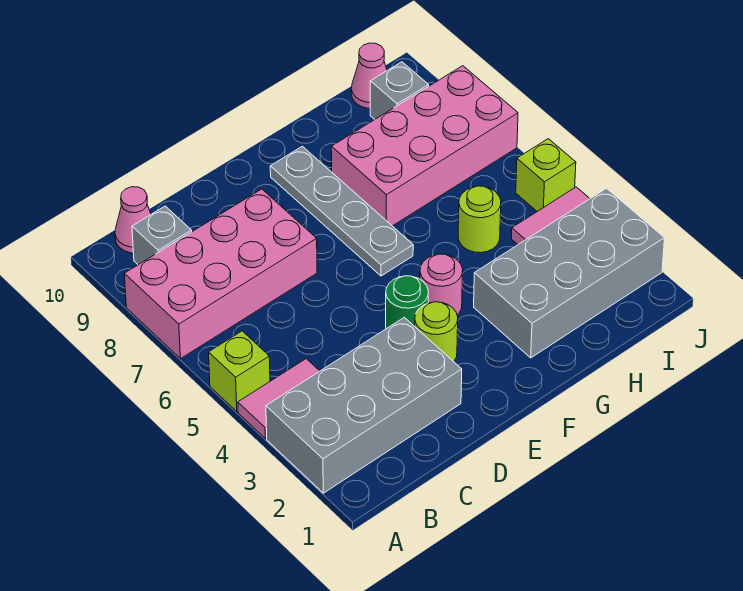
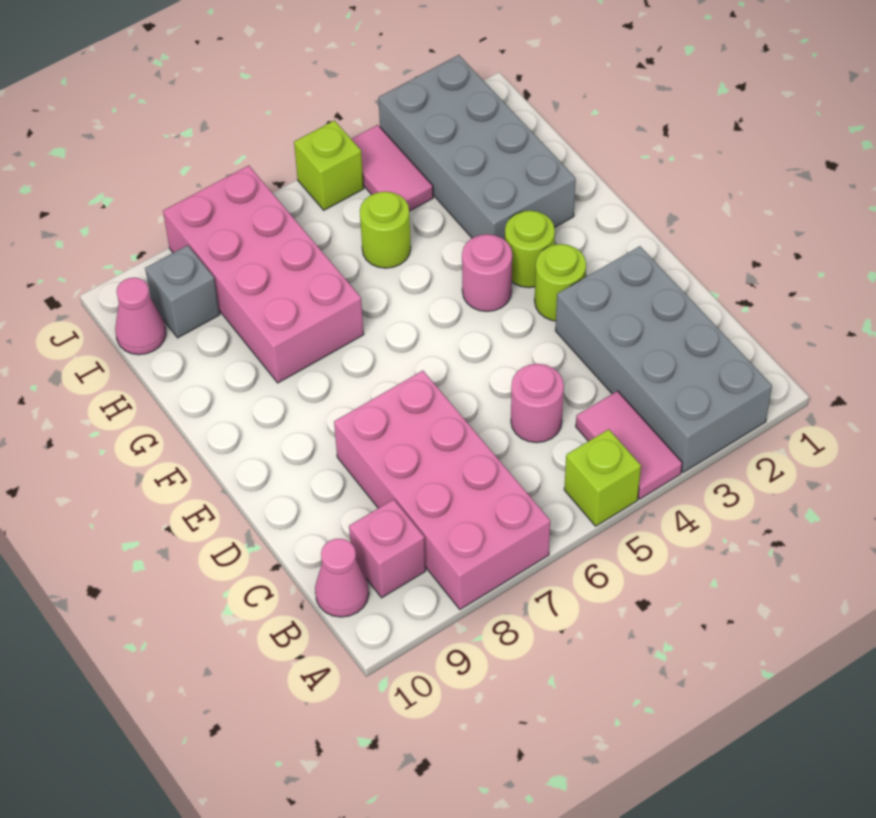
grey 1x1 brick [132,206,192,265] -> pink 1x1 brick [349,499,426,598]
none -> pink 1x1 round brick [511,364,564,443]
green 1x1 round brick [386,276,428,329] -> none
none -> lime 1x1 round brick [505,211,555,288]
grey 1x4 plate [270,146,413,276] -> none

